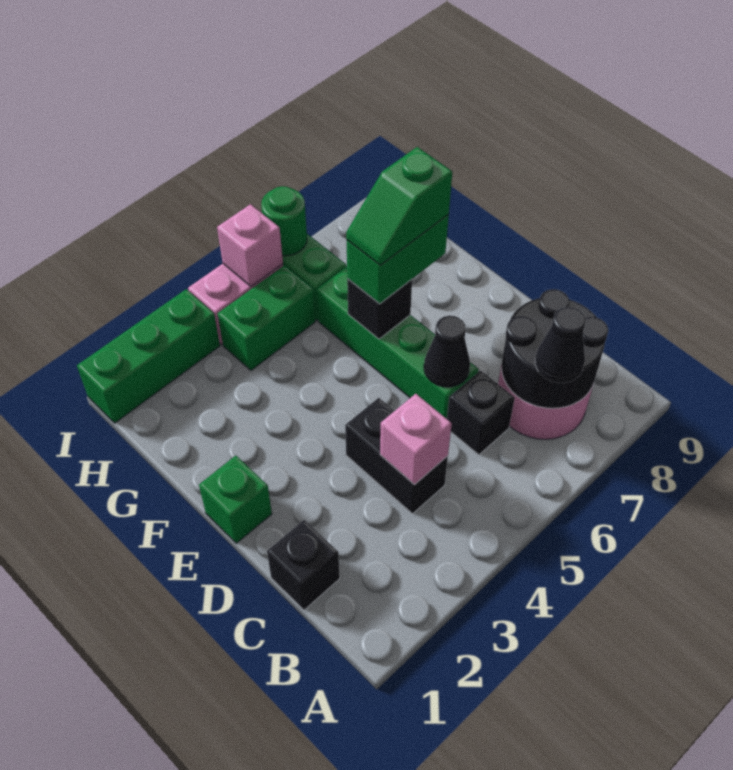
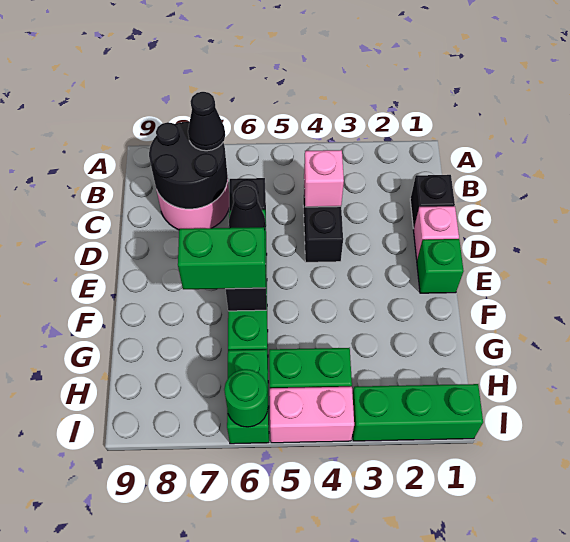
green 1x2 slope [346,147,452,265] -> none
pink 1x1 brick [217,204,283,286] -> pink 1x1 brick moved to [414,206,459,259]

